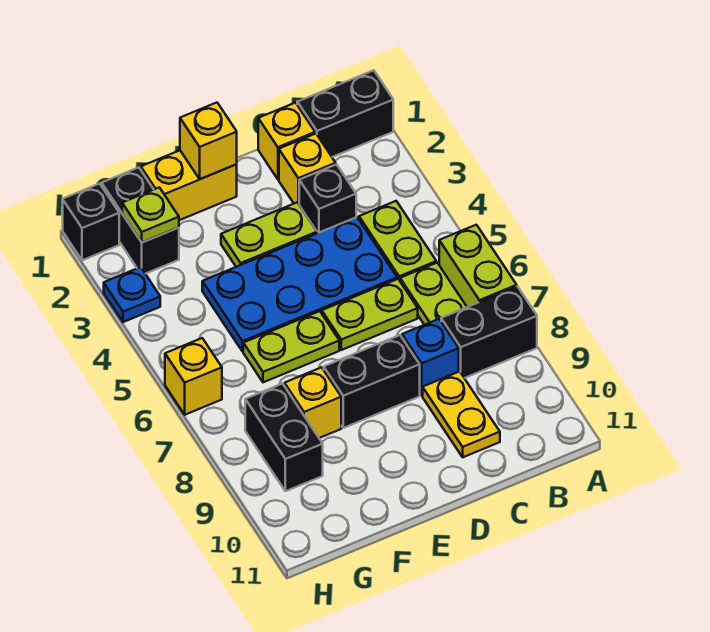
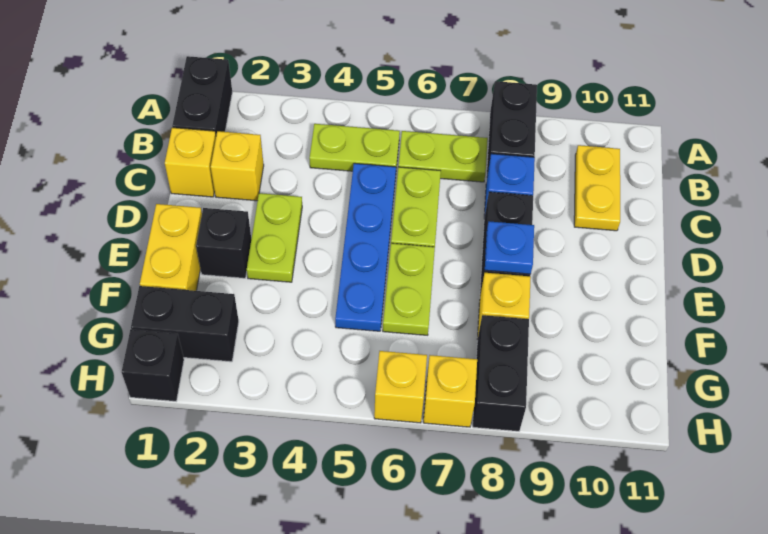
lime 1x2 brick [439,225,517,307] -> none
black 1x1 brick [299,164,356,233] -> black 1x1 brick moved to [196,208,251,278]
blue 2x4 plate [202,217,397,352] -> blue 1x4 plate [335,163,396,331]
yellow 1x2 plate [423,371,500,457] -> yellow 1x2 plate turned to [574,145,620,231]
yellow 1x1 brick [180,103,237,179] -> yellow 1x1 brick moved to [423,355,477,427]
lime 1x1 plate [122,187,179,242] -> none
black 1x2 brick [245,384,323,491] -> black 1x2 brick turned to [473,315,529,431]
blue 1x1 plate [104,267,160,322] -> blue 1x1 plate moved to [485,221,534,274]

